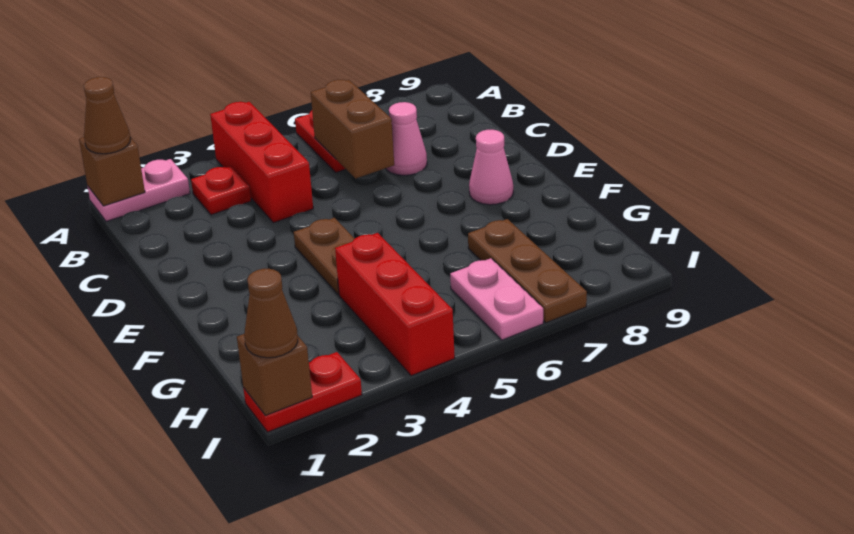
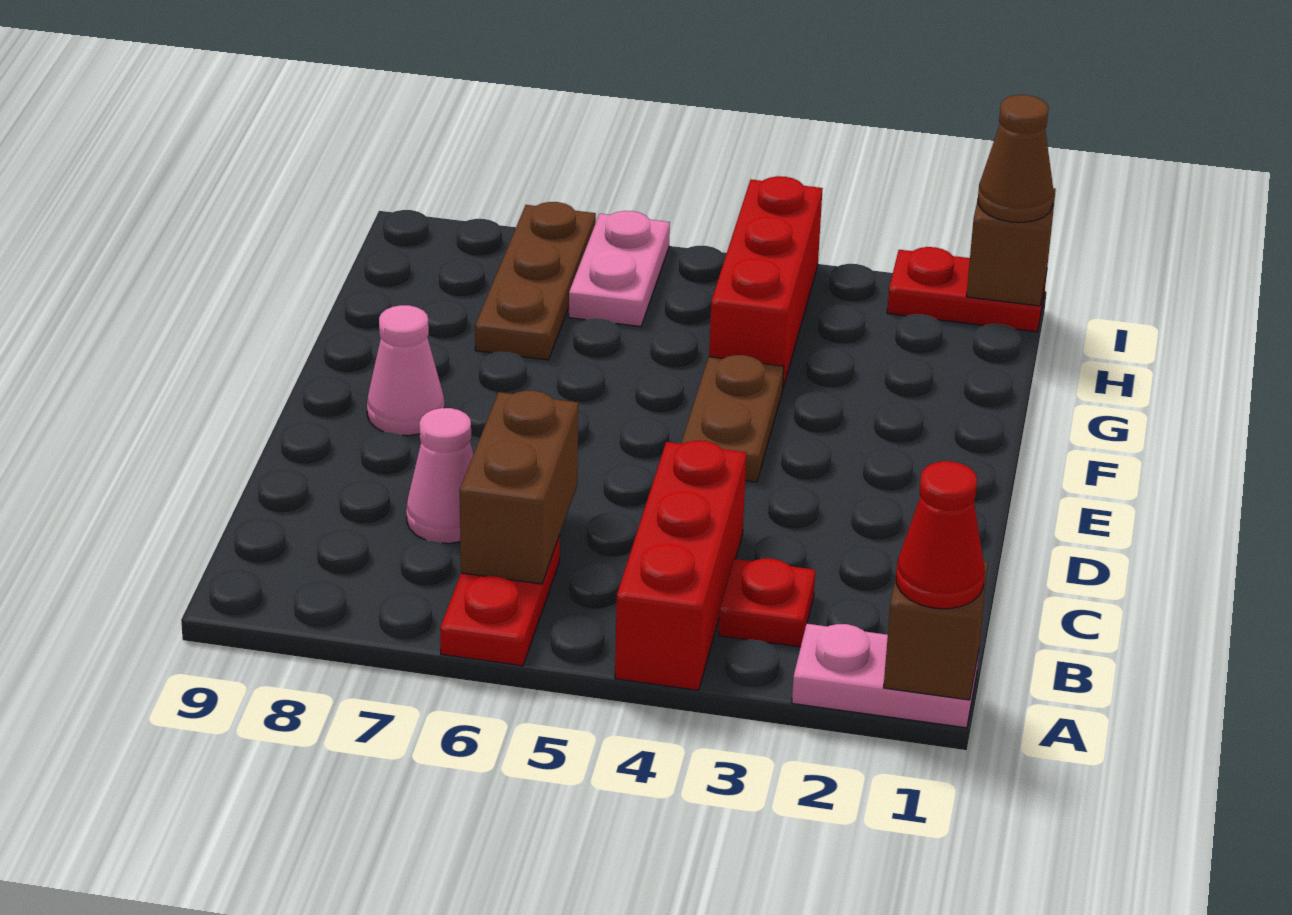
brown 1x1 cone [84,77,131,154] -> red 1x1 cone [896,461,985,609]

